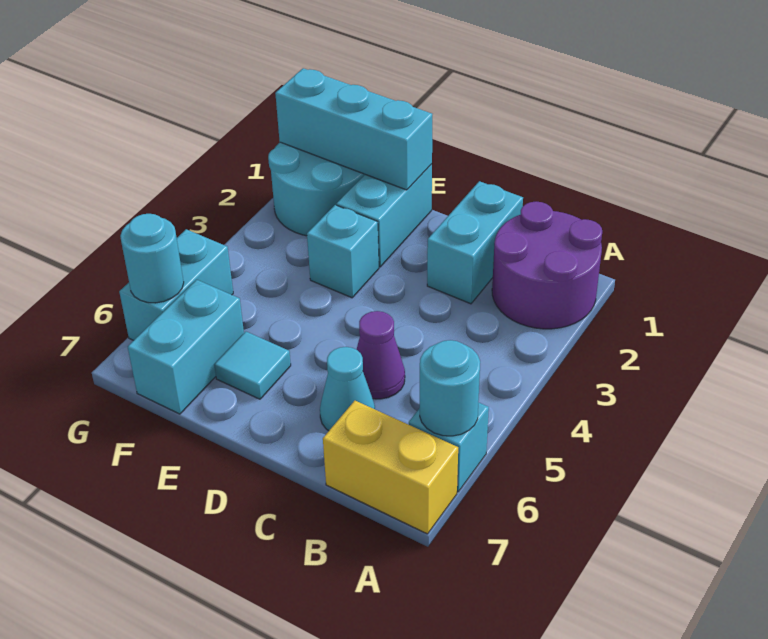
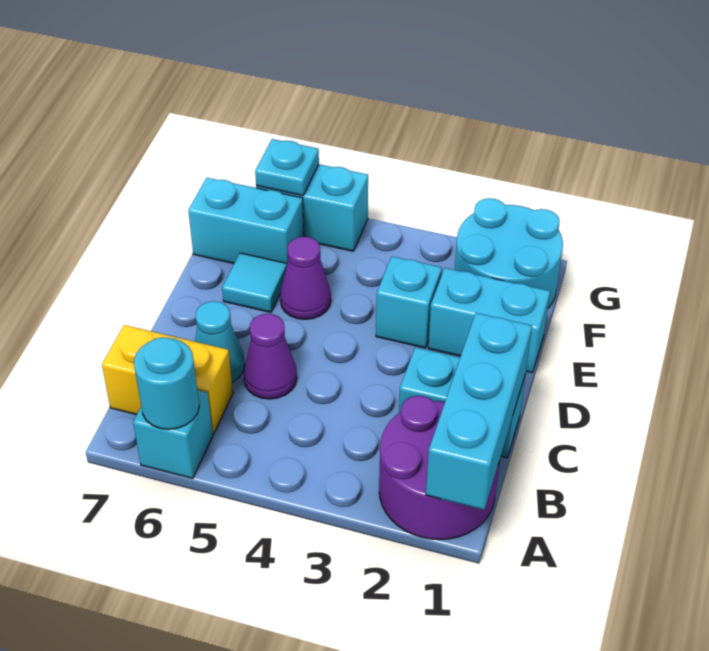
yellow 1x2 brick [323,401,458,534] -> yellow 1x2 brick turned to [102,325,233,434]
cyan 1x3 brick [275,68,432,190] -> cyan 1x3 brick moved to [426,313,532,510]
none -> purple 1x1 cone [280,237,331,319]
cyan 1x1 round brick [120,214,184,303] -> cyan 1x1 plate [255,139,319,196]

